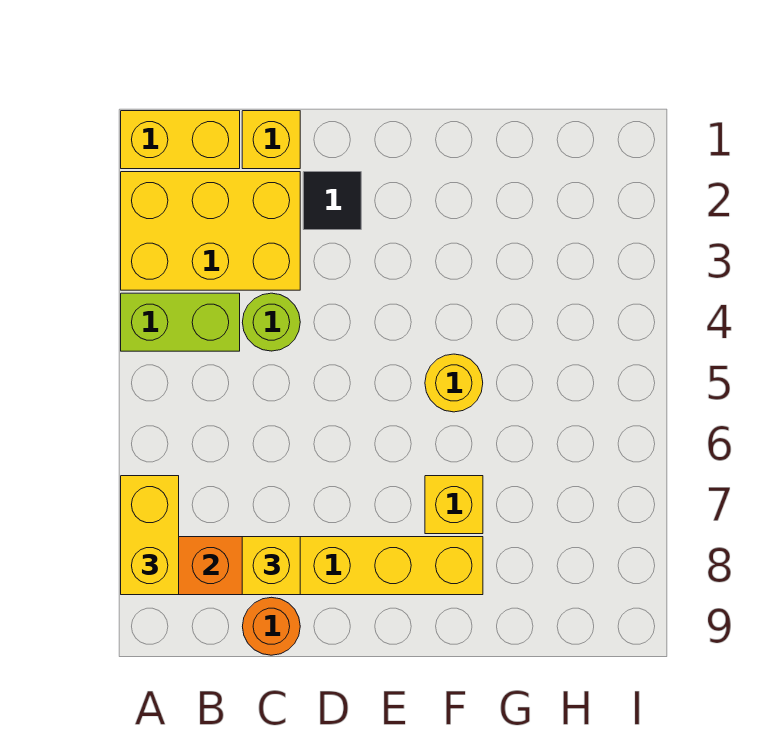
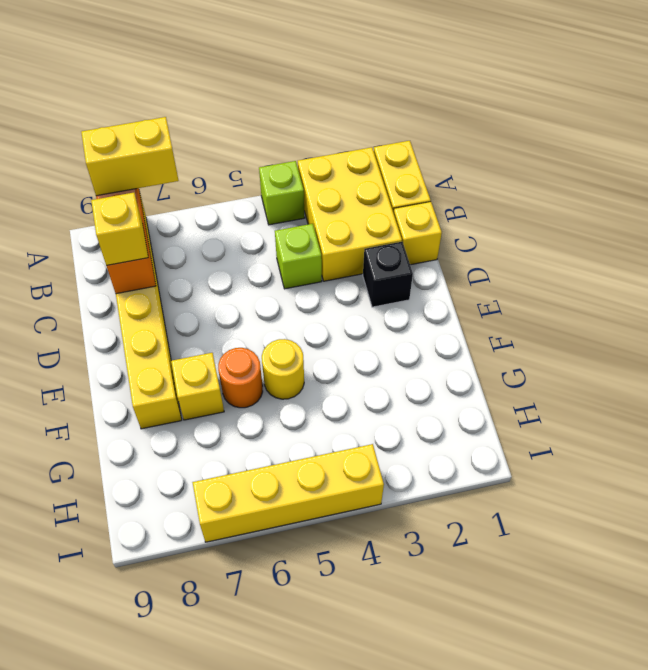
lime 1x2 brick [121,293,240,351] -> lime 1x1 brick [259,161,305,225]
lime 1x1 round brick [242,293,300,351] -> lime 1x1 brick [275,224,322,289]
orange 1x1 round brick [242,597,300,655] -> orange 1x1 round brick moved to [218,348,263,408]
black 1x1 tile [303,172,361,230] -> black 1x1 brick [363,242,413,307]
none -> yellow 1x4 brick [192,444,384,542]

